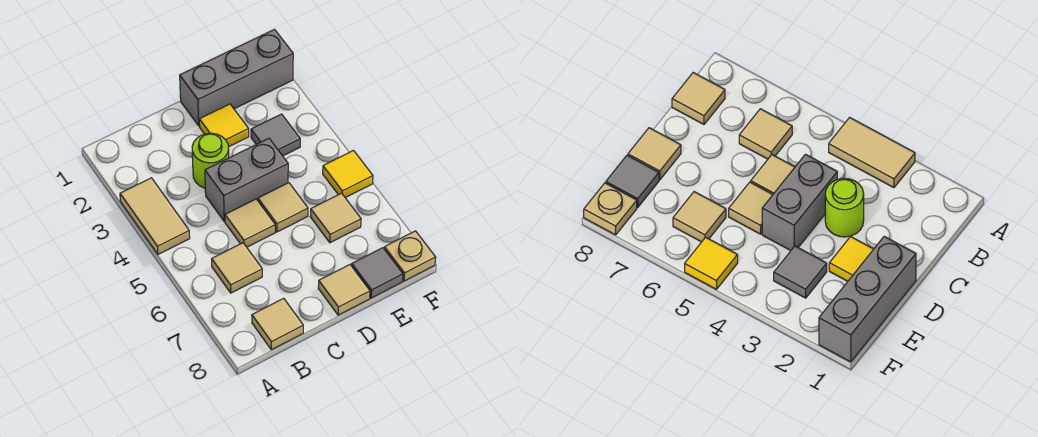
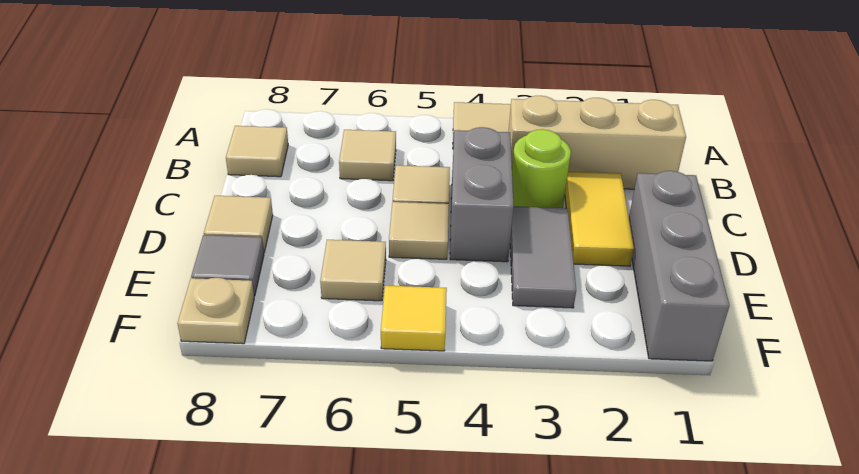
none -> tan 1x3 brick [509,96,686,189]
yellow 1x1 tile [199,104,249,147] -> yellow 1x2 tile [565,171,634,266]
grey 1x1 tile [251,114,300,156] -> grey 1x2 tile [510,206,576,308]

